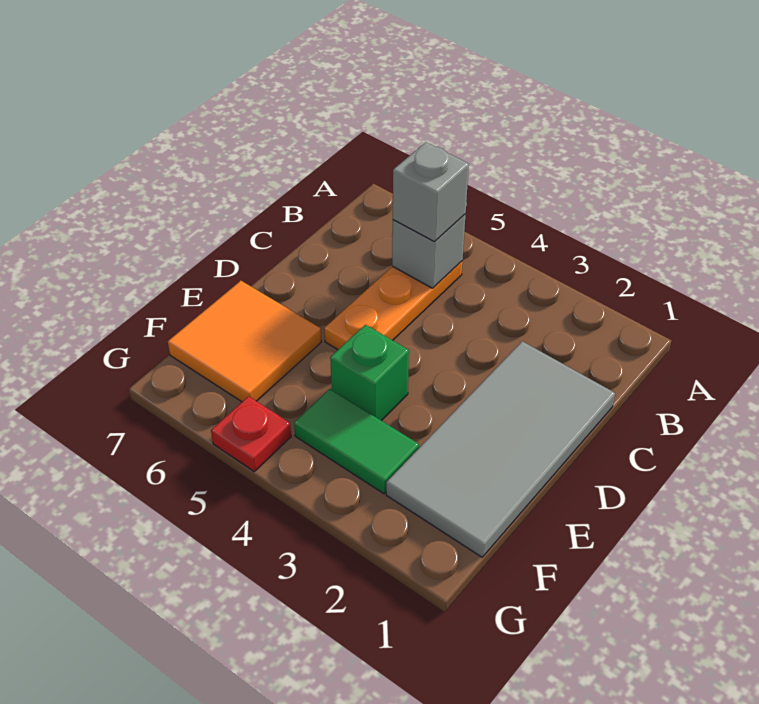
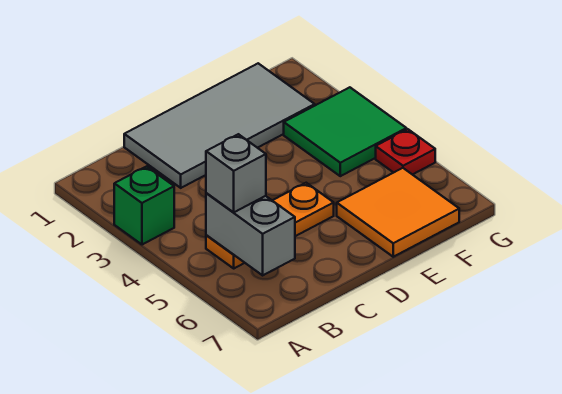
grey 1x1 brick [392,214,466,288] -> grey 1x2 brick [206,193,295,275]
green 1x1 brick [330,325,409,421] -> green 1x1 brick moved to [114,166,174,245]
green 1x2 tile [294,389,419,494] -> green 2x2 tile [284,87,406,176]

